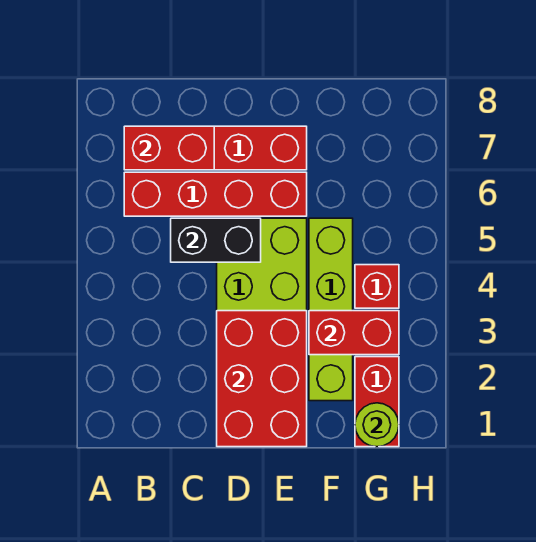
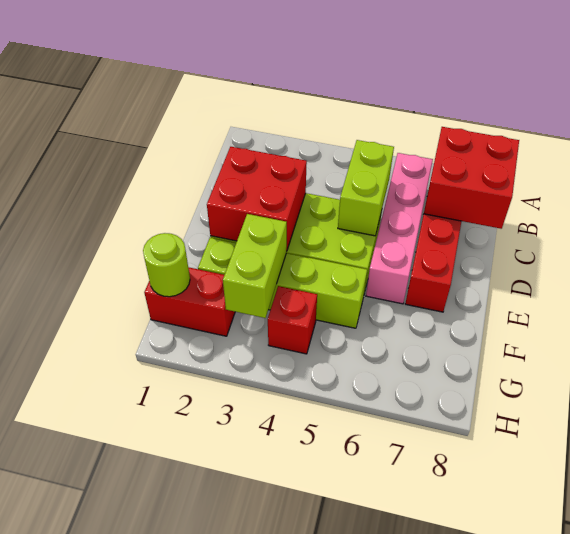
red 1x4 brick [124,172,307,216] -> pink 1x4 brick [366,153,433,304]
red 1x2 brick [124,126,214,170] -> red 2x2 brick [424,127,519,229]
black 1x2 brick [171,218,261,262] -> lime 1x2 brick [338,140,394,236]
red 2x3 brick [217,311,307,447] -> red 2x2 brick [207,147,307,251]
red 1x2 brick [309,311,399,355] -> lime 1x2 brick [223,214,287,318]

